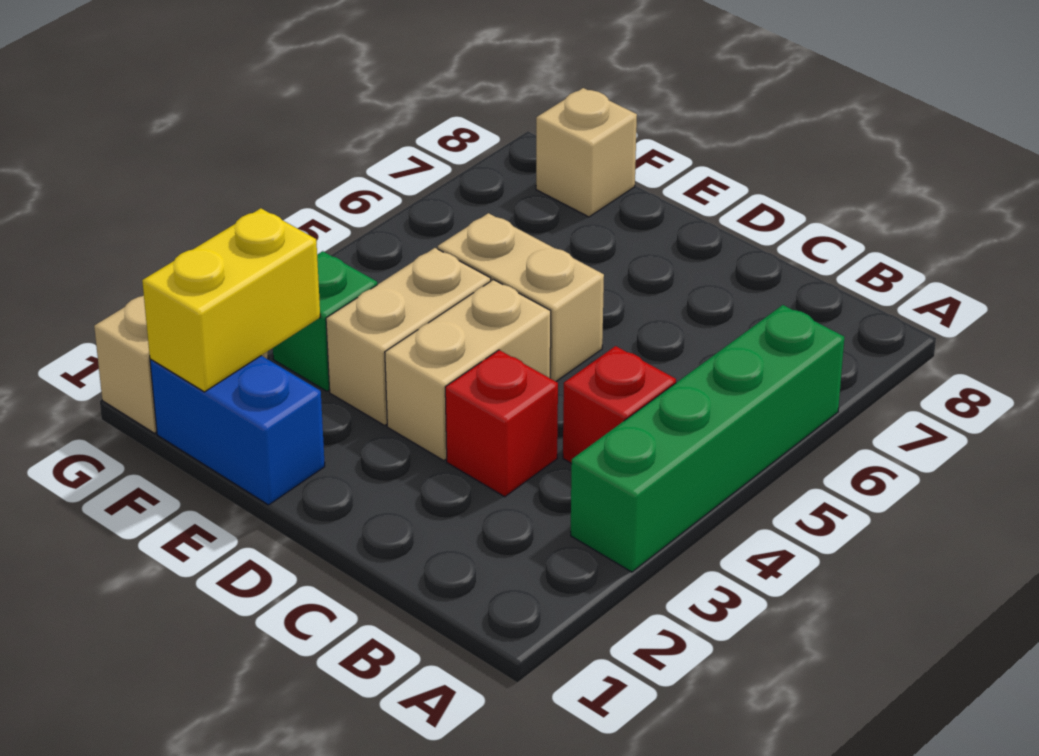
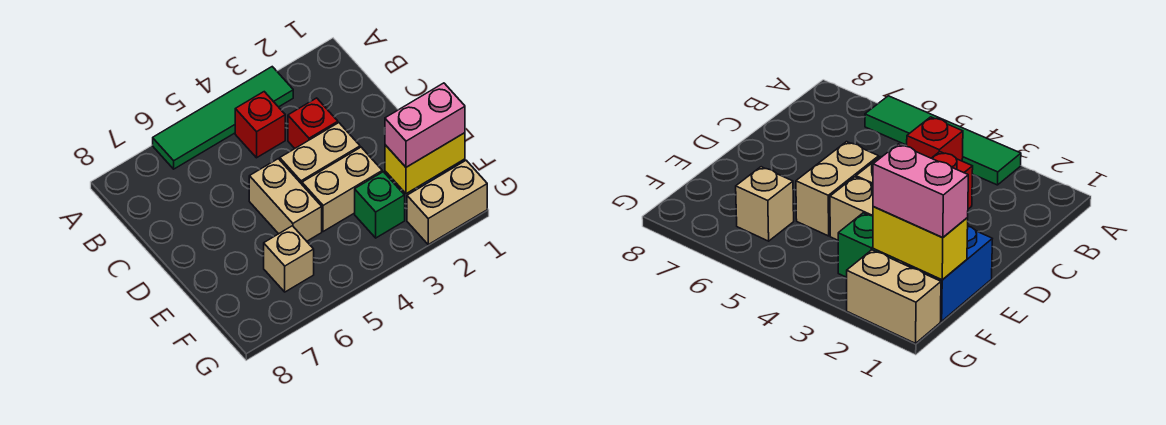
green 1x4 brick [571,305,844,572] -> green 1x4 tile [153,67,293,169]
none -> pink 1x2 brick [385,83,465,167]
tan 1x1 brick [536,88,637,217] -> tan 1x1 brick moved to [264,226,314,292]

